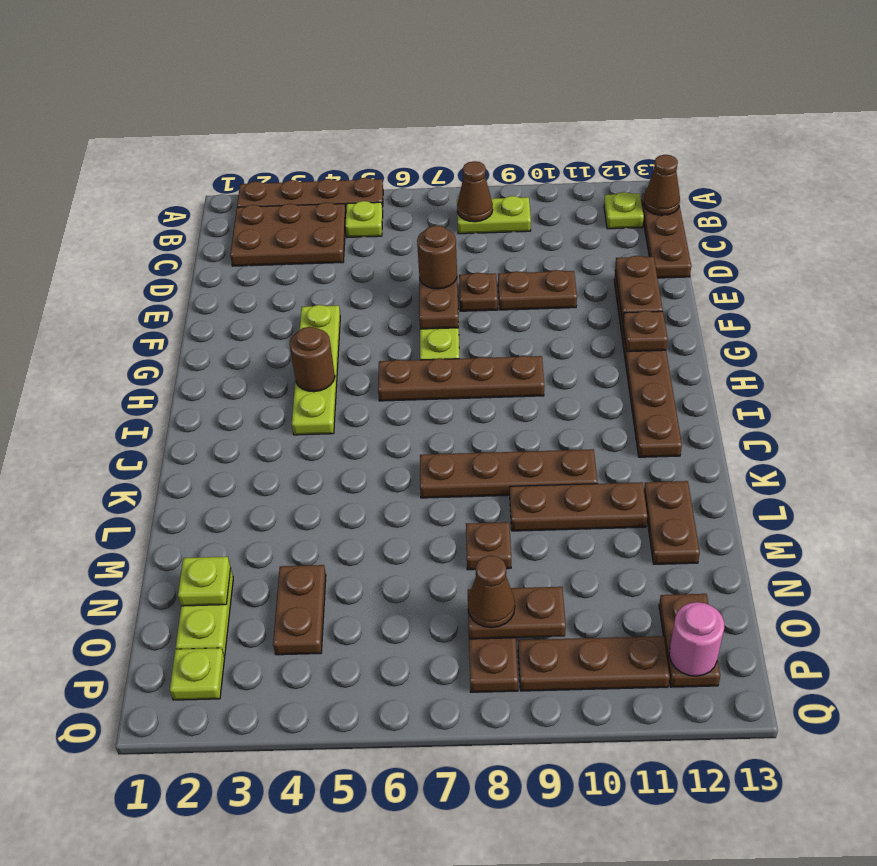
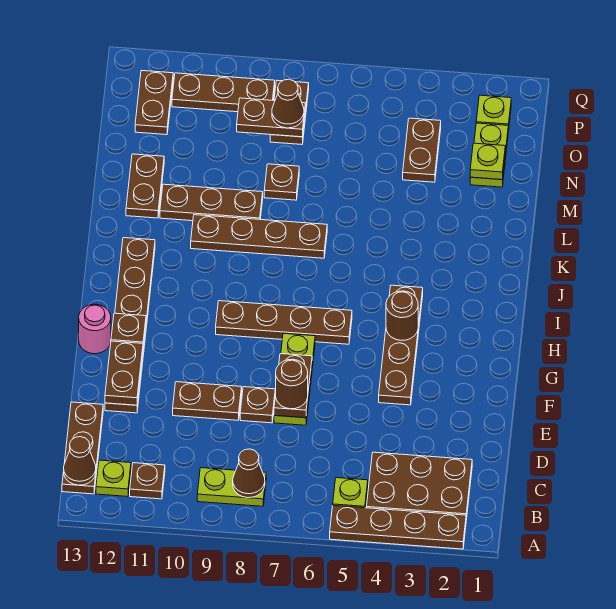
none -> brown 1x1 plate [130,463,165,499]
lime 1x4 plate [292,305,340,435] -> brown 1x4 plate [379,285,423,405]
pink 1x1 round brick [669,602,724,676] -> pink 1x1 round brick moved to [79,304,111,354]

